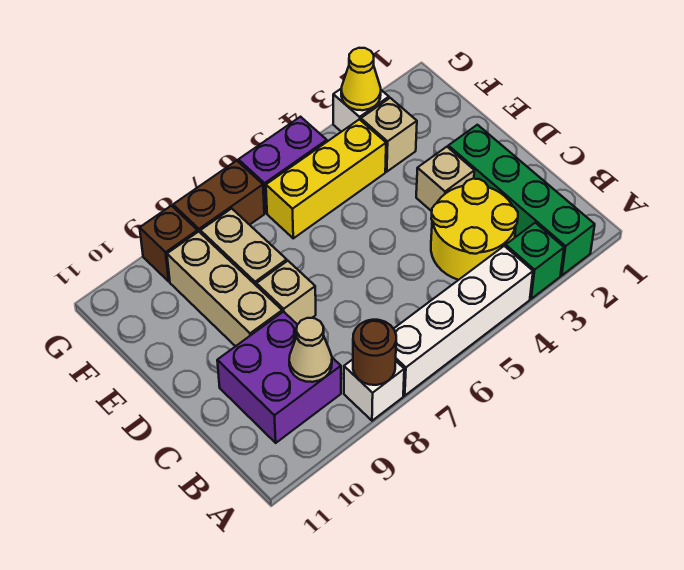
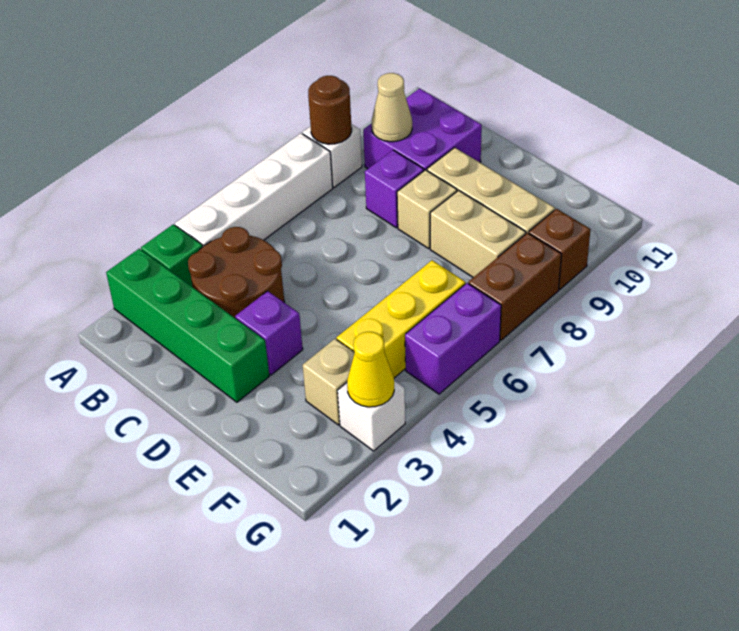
yellow 2x2 round brick [431,179,518,280] -> brown 2x2 round brick [188,227,284,318]
none -> purple 1x1 brick [365,150,424,228]
tan 1x1 brick [416,147,474,211] -> purple 1x1 brick [235,291,303,375]

